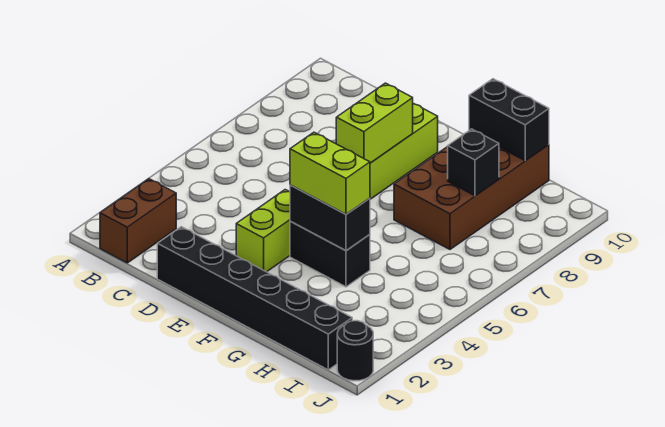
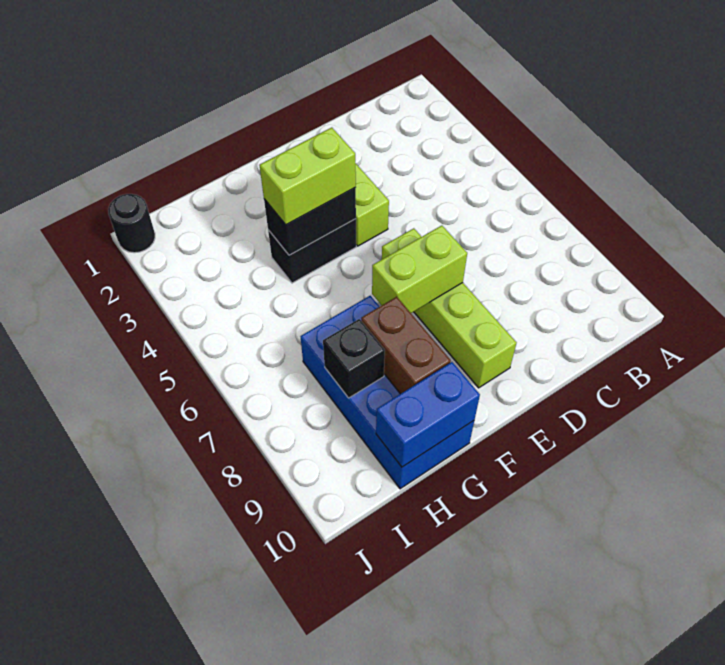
brown 1x2 brick [100,179,176,263] -> brown 1x2 brick moved to [361,297,451,394]
black 1x6 brick [157,227,352,370] -> none
lime 1x2 brick [336,83,413,163] -> lime 1x2 brick turned to [372,226,467,313]
brown 2x4 brick [394,145,549,249] -> blue 2x4 brick [301,296,474,489]
black 1x2 brick [469,79,549,161] -> blue 1x2 brick [376,362,480,467]

